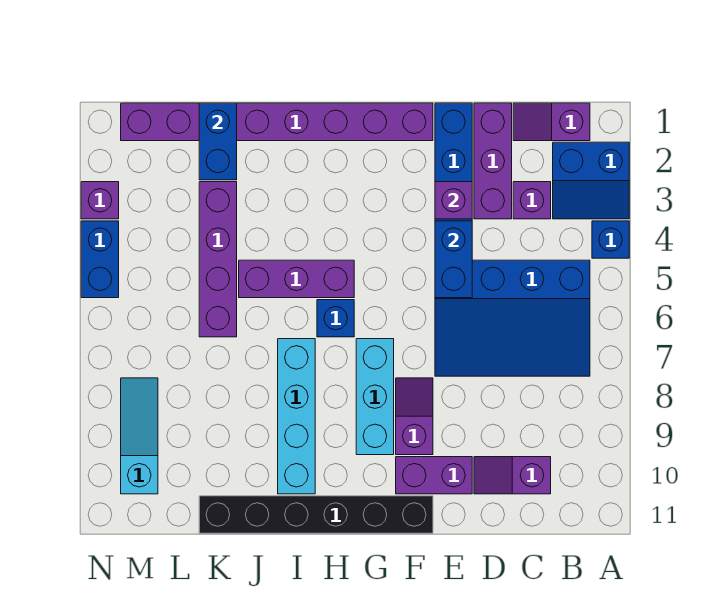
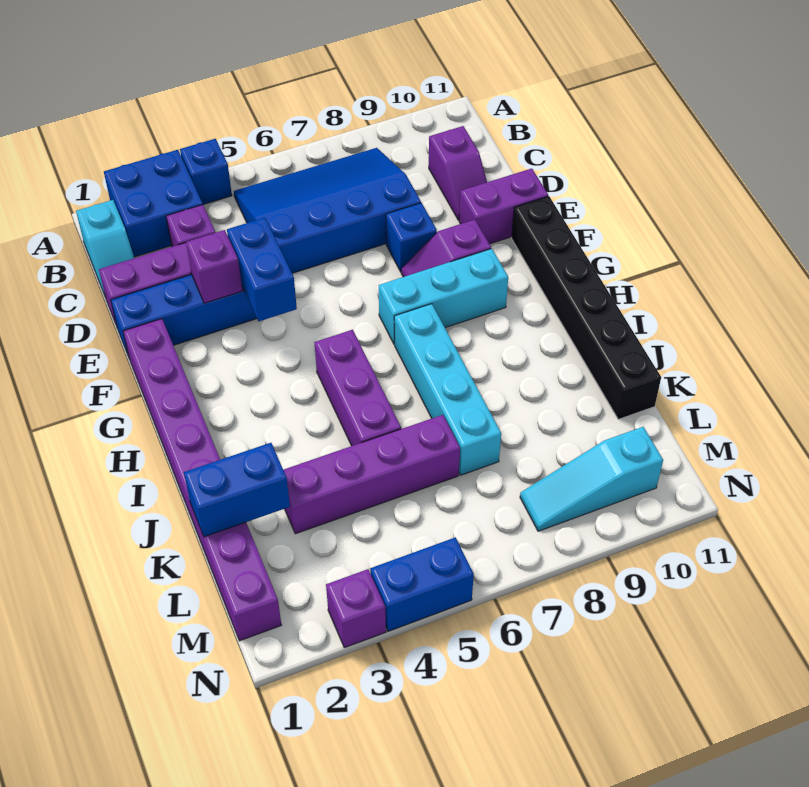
blue 2x2 slope [553,142,629,219] -> blue 2x2 brick [104,150,203,257]
purple 1x2 slope [513,103,590,141] -> cyan 1x2 slope [76,200,134,295]
blue 3x4 slope [435,260,590,376] -> blue 3x4 slope turned to [234,148,421,273]
blue 1x2 brick [435,221,472,298] -> blue 1x2 brick turned to [227,218,297,321]
purple 1x2 brick [396,457,472,494] -> purple 1x2 brick turned to [459,169,548,244]
blue 1x1 brick [317,300,354,337] -> blue 1x1 brick moved to [386,203,437,272]
cyan 1x4 brick [278,339,315,494] -> cyan 1x4 brick turned to [394,304,501,475]

